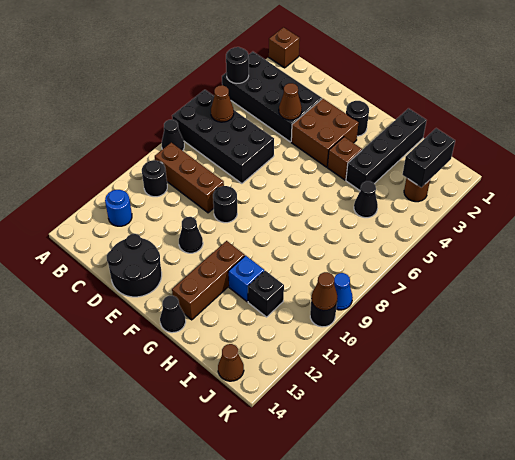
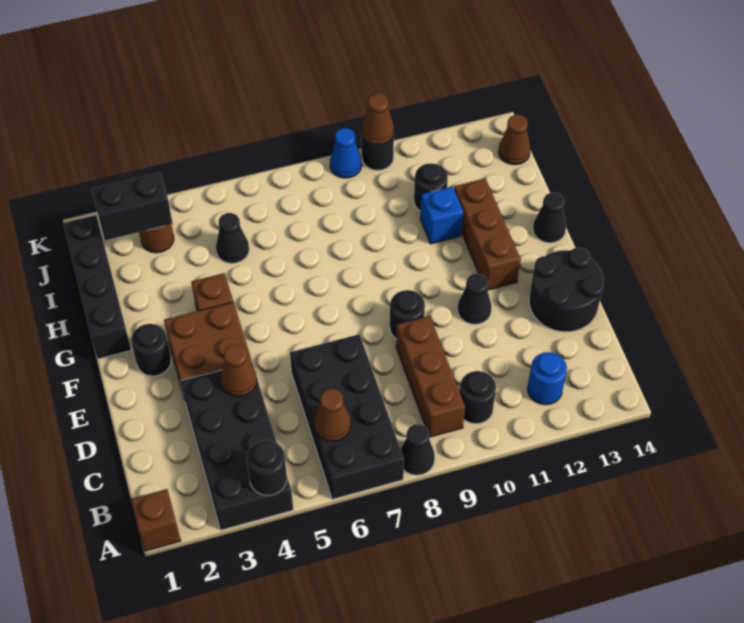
brown 1x3 brick [172,241,245,320] -> brown 1x3 brick turned to [454,178,521,290]
black 1x4 brick [346,108,427,191] -> black 1x4 brick turned to [63,215,131,359]
black 1x1 brick [248,271,284,317] -> black 1x1 round brick [414,163,448,211]

